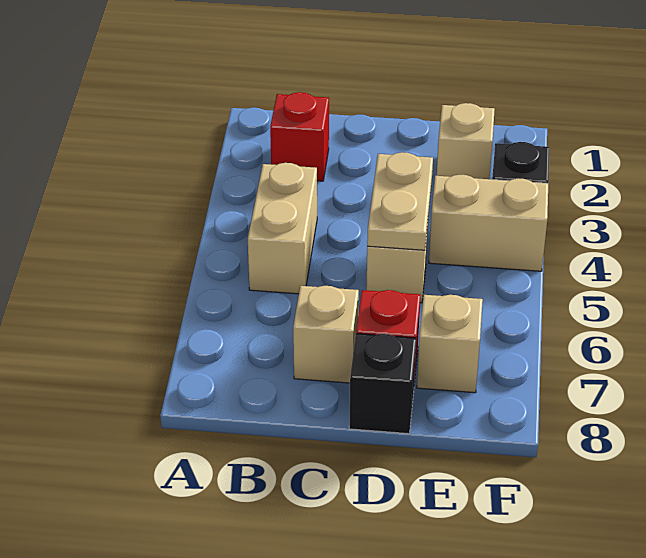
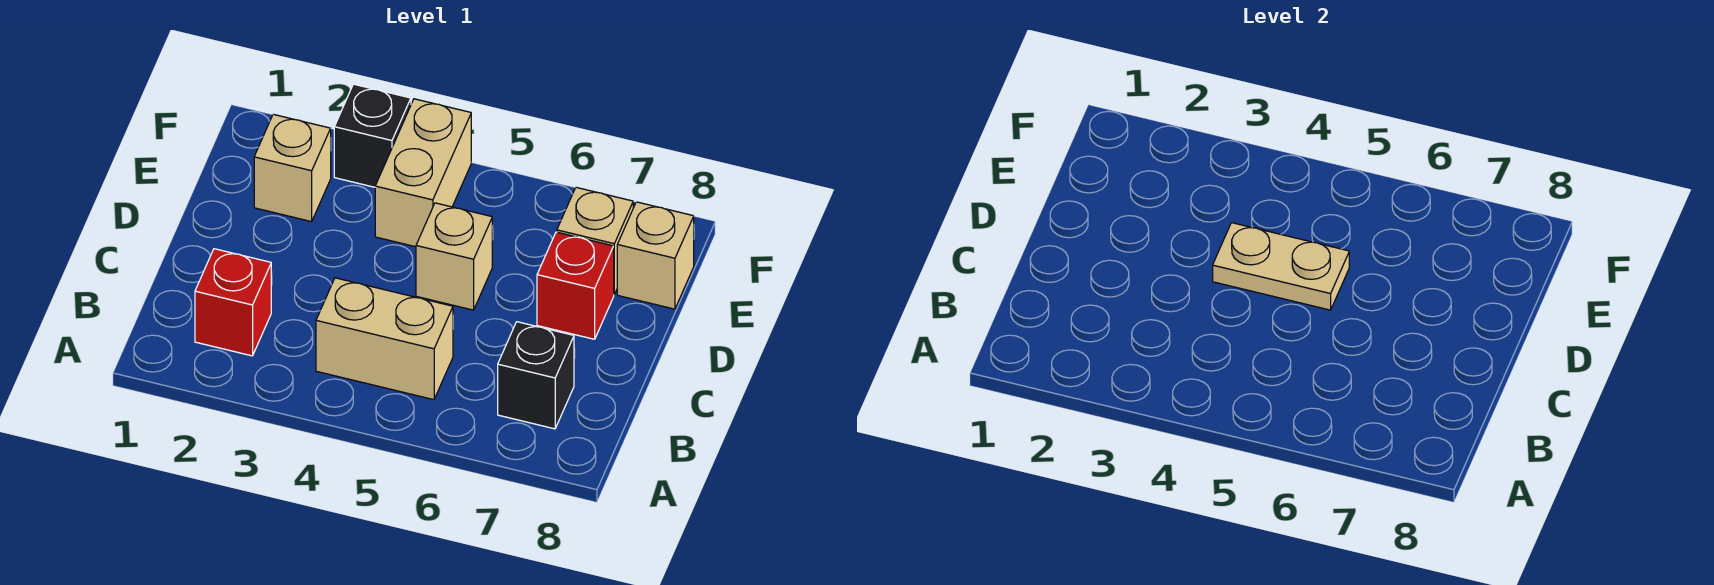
tan 1x1 brick [293,286,359,383] -> tan 1x1 brick moved to [617,202,694,309]
black 1x1 brick [349,334,416,434] -> black 1x1 brick moved to [498,322,574,429]

